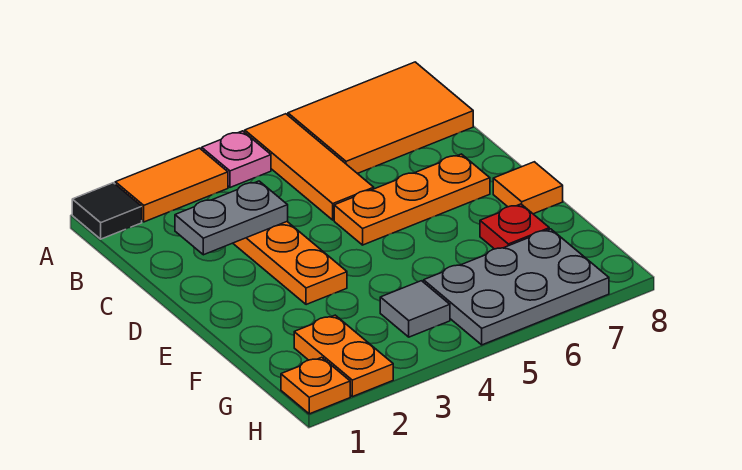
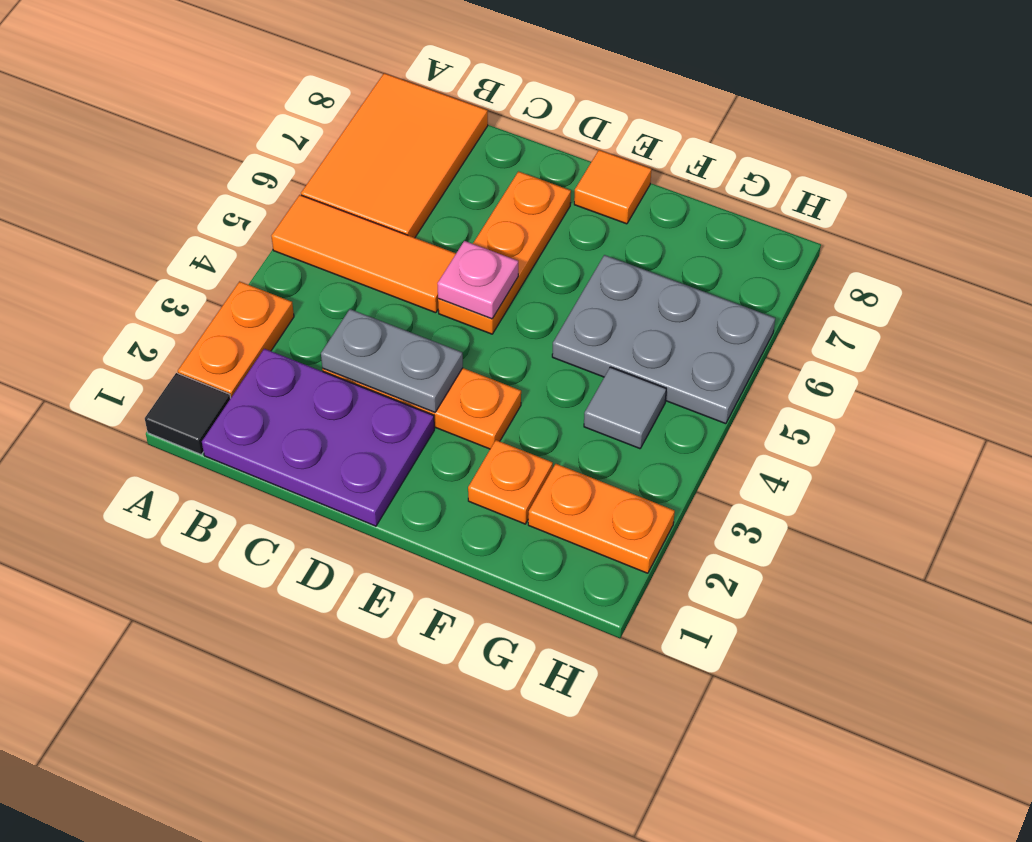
orange 1x2 tile [115,148,228,222] -> orange 1x2 plate [178,281,294,398]
pink 1x1 plate [202,131,271,187] -> pink 1x1 plate moved to [437,241,518,319]
none -> purple 2x3 plate [202,349,434,526]
grey 1x2 plate [175,181,288,255] -> grey 1x2 plate turned to [321,309,463,412]
red 1x1 plate [480,204,549,249] -> none
grey 2x3 plate [424,229,609,345] -> grey 2x3 plate turned to [552,255,775,424]
orange 1x1 plate [281,357,350,414] -> orange 1x1 plate moved to [468,440,553,524]

